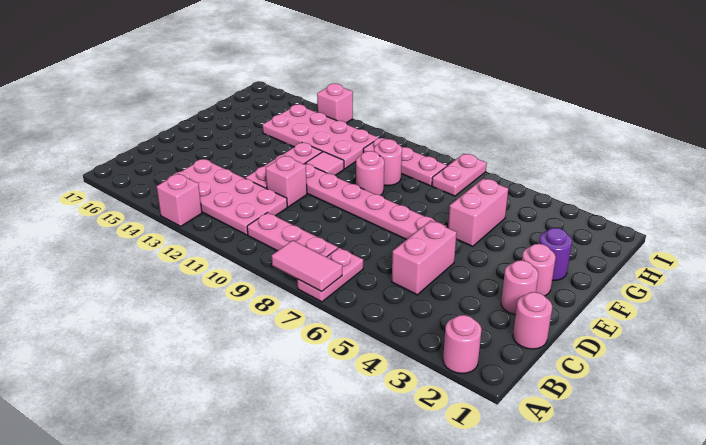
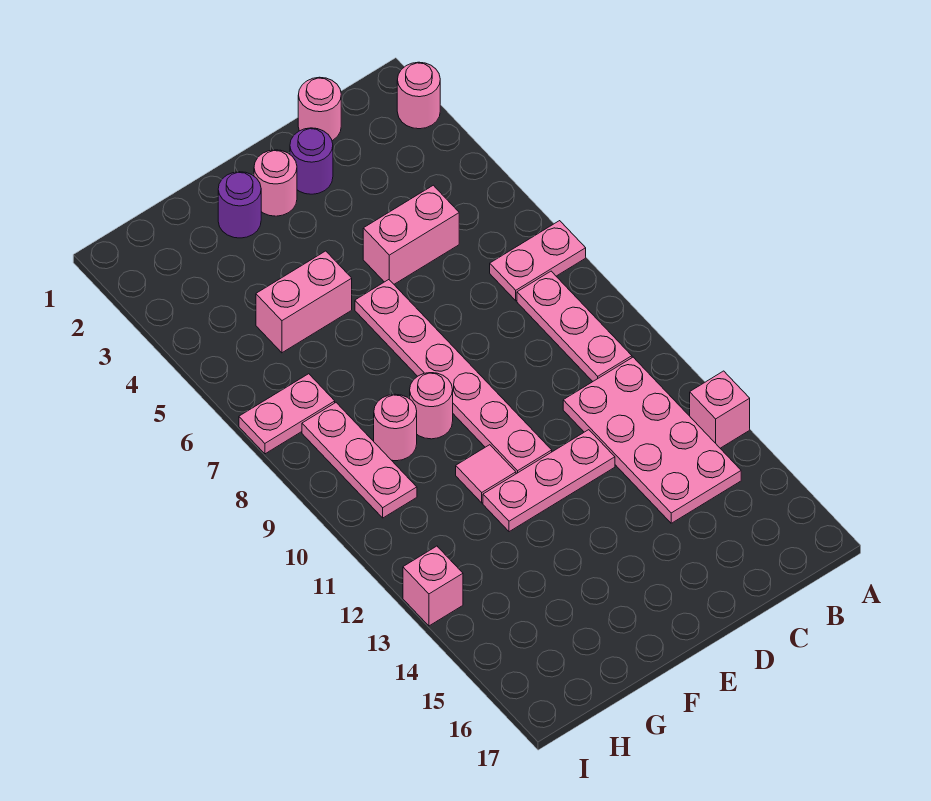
pink 1x2 tile [272,240,342,291] -> none
pink 1x1 round brick [501,260,538,315] -> purple 1x1 round brick [290,128,333,194]
pink 1x1 brick [266,156,307,207] -> none
pink 2x4 plate [262,104,378,169] -> none

